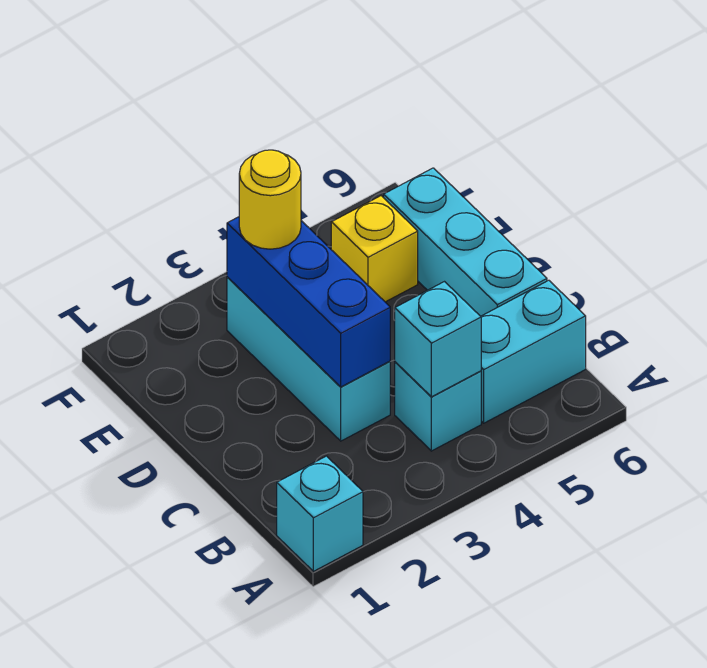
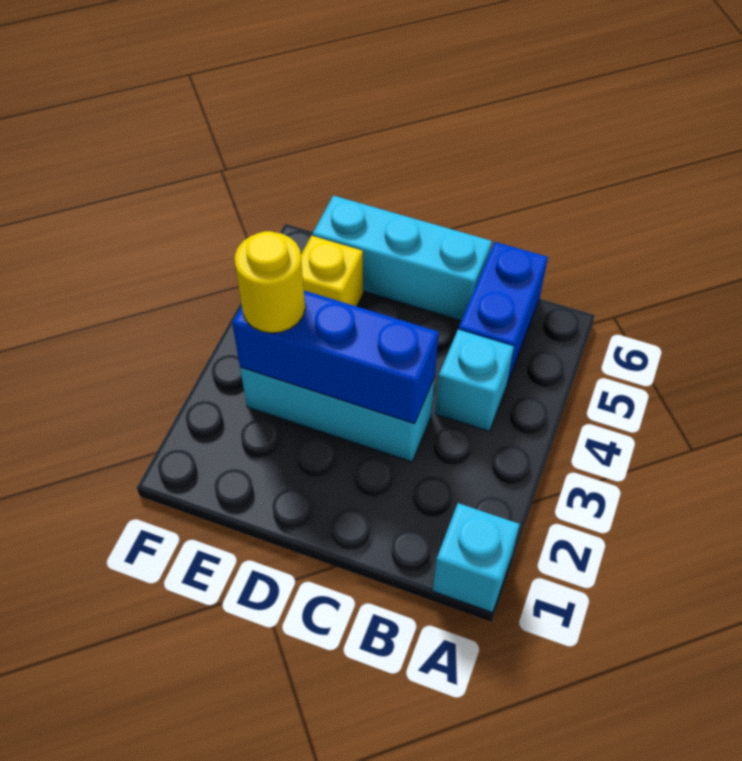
cyan 1x1 brick [395,282,481,397] -> none
cyan 1x2 brick [481,280,586,423] -> blue 1x2 brick [459,242,548,384]

